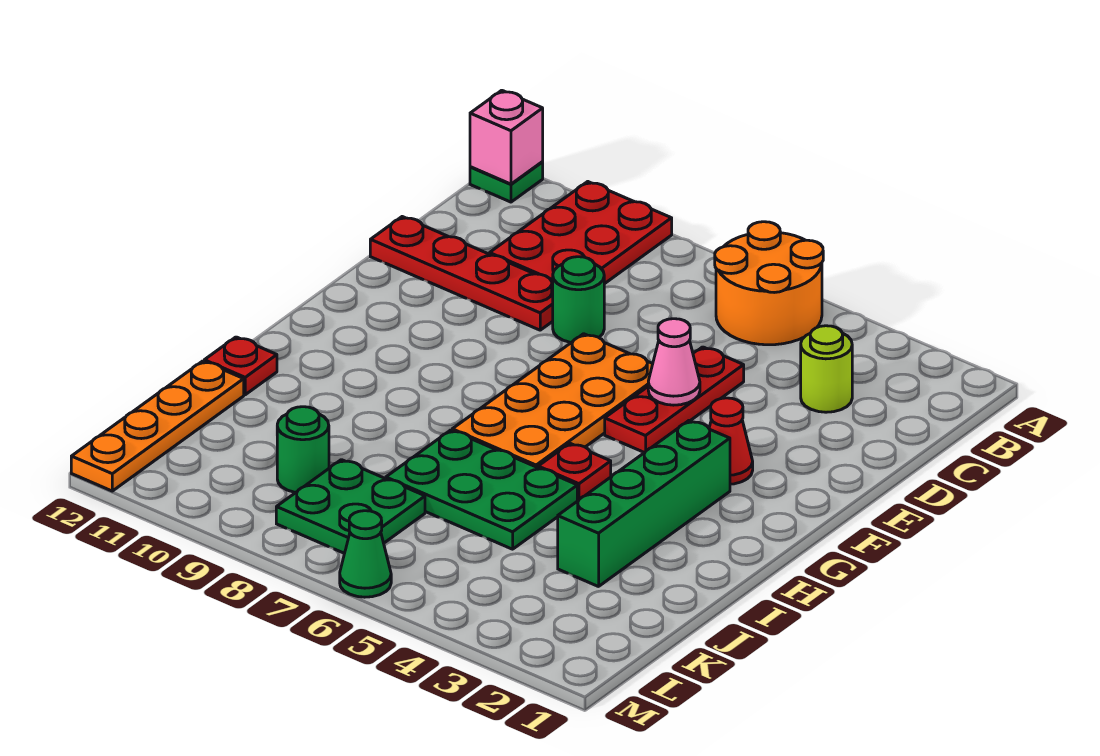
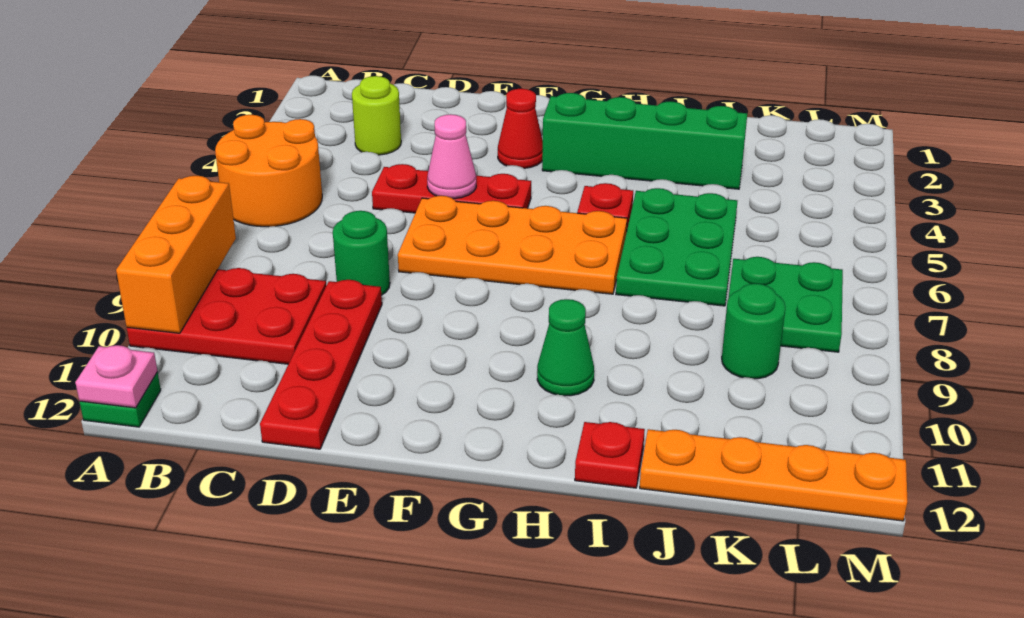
none -> orange 1x3 brick [116,176,236,333]
pink 1x1 brick [470,90,543,184] -> pink 1x1 plate [75,345,157,408]
green 1x1 cone [340,511,391,597] -> green 1x1 cone moved to [537,299,594,396]

